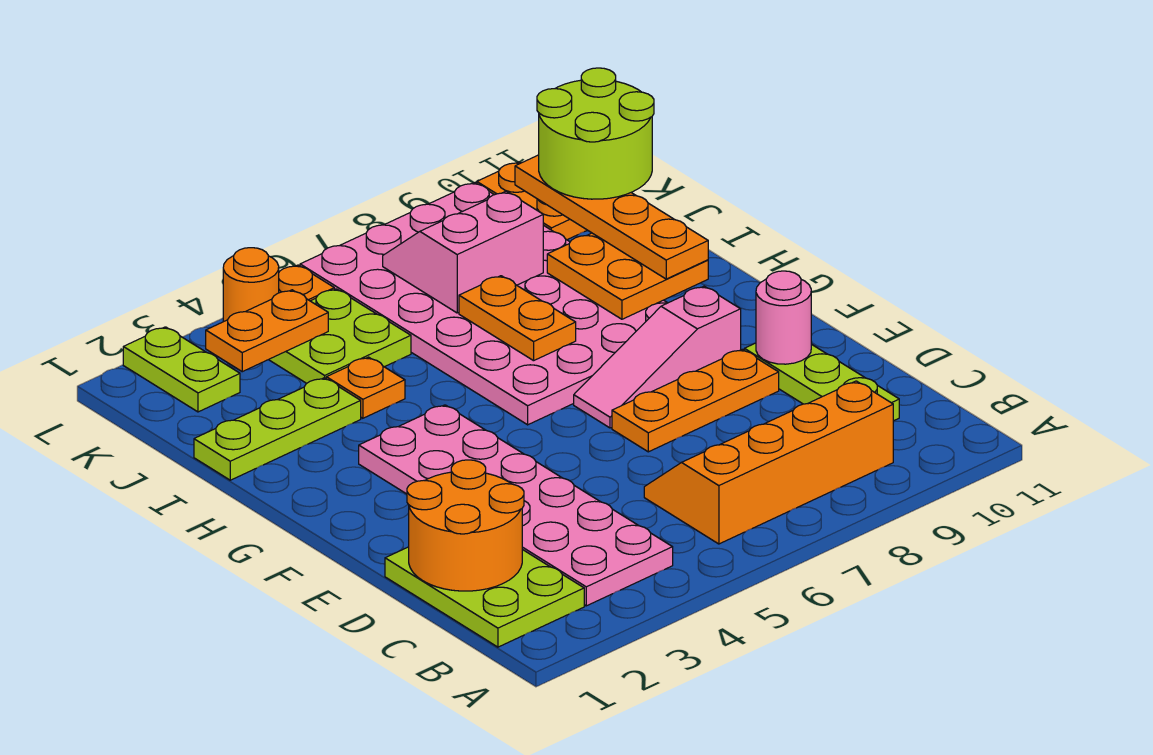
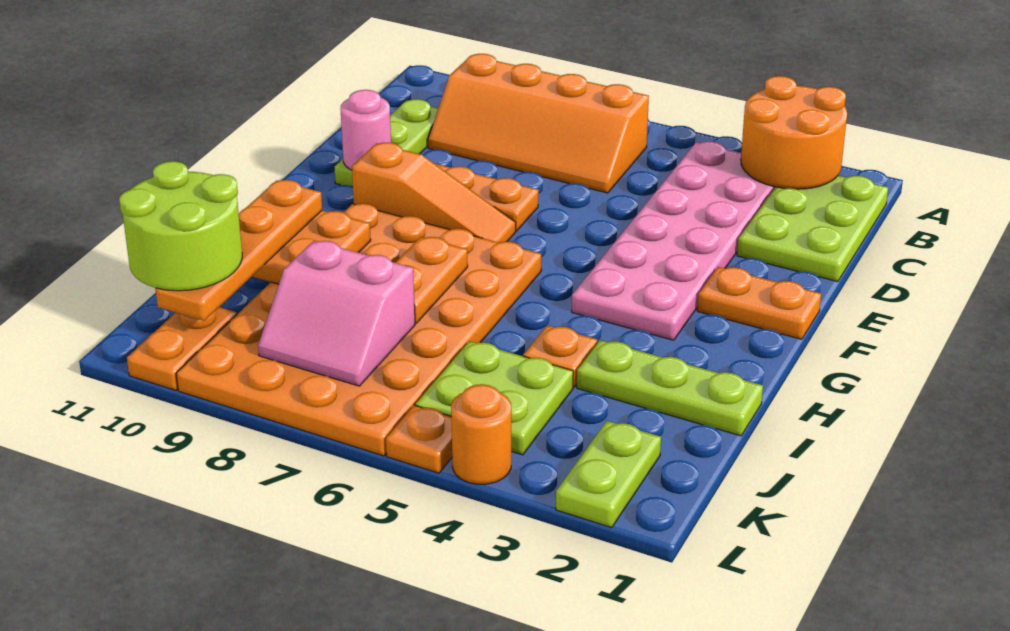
orange 2x2 round brick [407,460,524,591] -> orange 2x2 round brick moved to [741,76,847,189]
pink 1x3 slope [574,286,741,428] -> orange 1x3 slope [352,142,516,243]
pink 4x6 plate [300,183,667,425] -> orange 4x6 plate [176,204,541,456]
orange 1x2 plate [206,290,328,372] -> orange 1x2 plate moved to [697,267,821,339]

